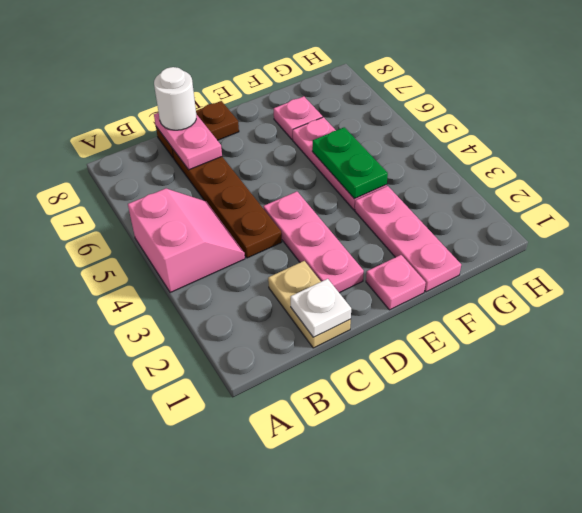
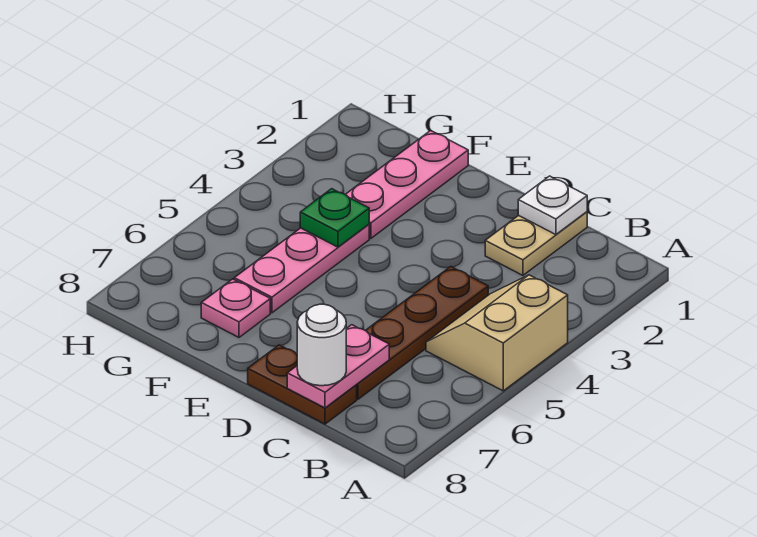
pink 2x2 slope [128,188,245,293] -> tan 2x2 slope [426,275,568,391]
pink 1x3 plate [263,192,364,293] -> none
pink 1x1 plate [366,255,426,310] -> none
green 1x2 plate [312,127,388,199] -> green 1x1 plate [300,189,369,247]

